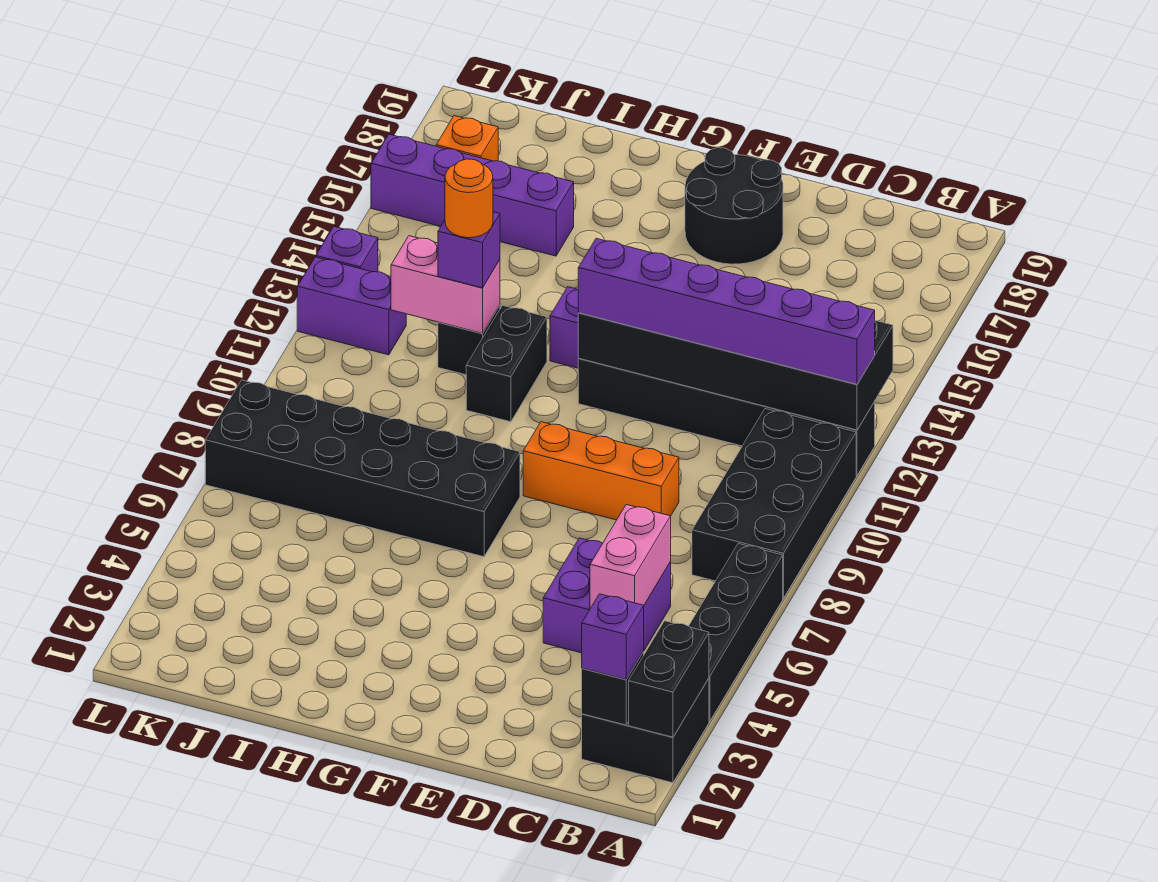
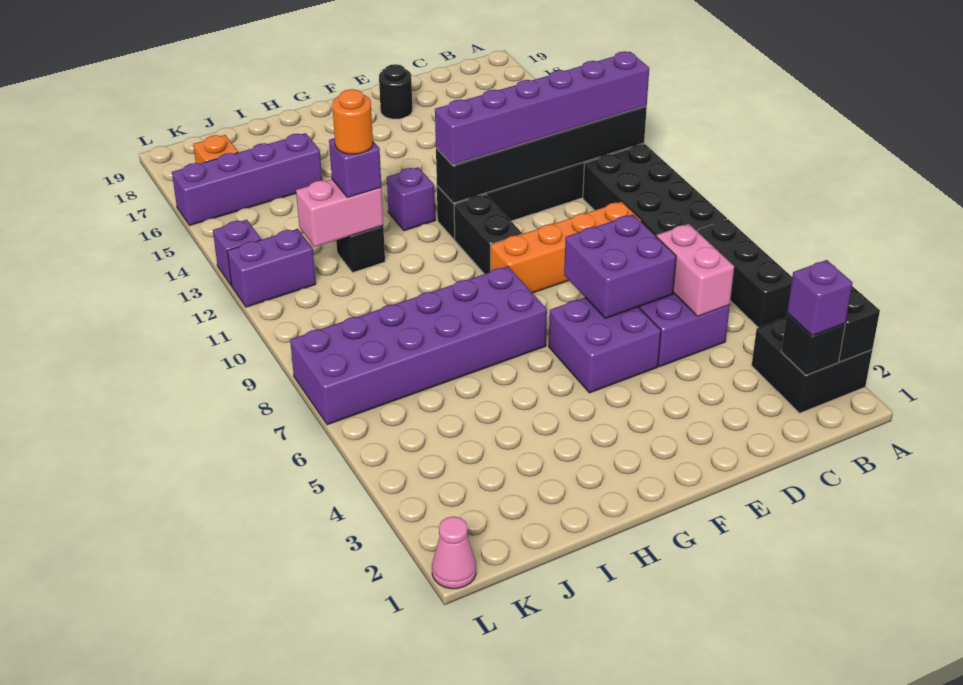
black 1x4 brick [689,544,783,721] -> black 1x3 brick [698,219,792,328]
black 2x6 brick [578,313,893,430] -> black 1x6 brick [436,106,647,203]
none -> purple 2x2 brick [564,214,676,318]
orange 1x3 brick [523,422,679,520] -> orange 1x4 brick [491,202,641,293]
none -> purple 2x2 brick [549,298,661,393]
black 2x2 round brick [685,148,783,264] -> black 1x1 round brick [379,64,412,119]
black 2x6 brick [205,380,520,557] -> purple 2x6 brick [290,266,547,425]
black 1x2 brick [466,305,547,422] -> black 1x2 brick moved to [454,195,522,274]
none -> pink 1x1 cone [432,516,476,589]

